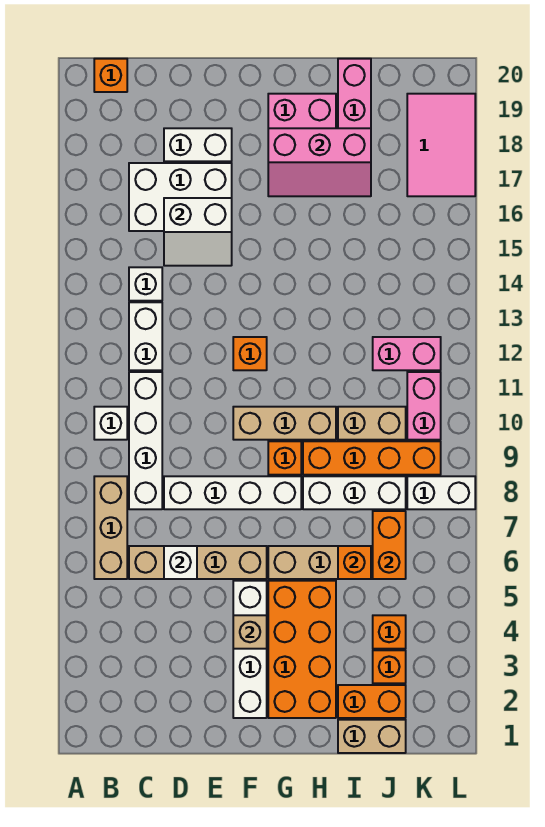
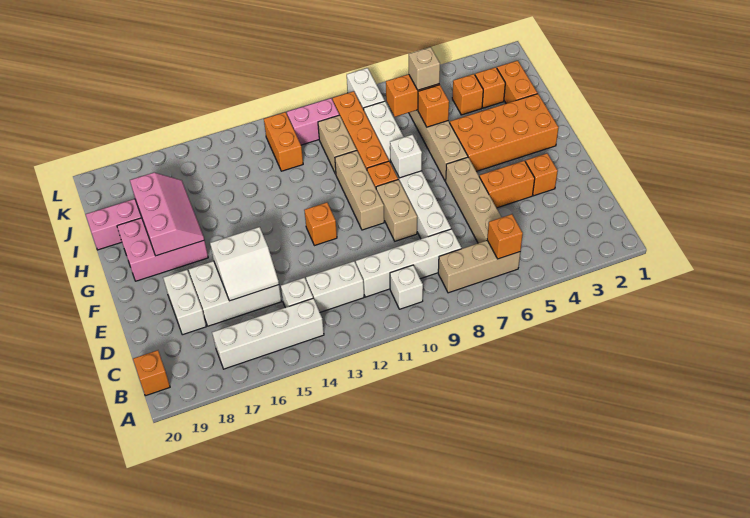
none -> orange 1x1 brick [487,214,523,259]
white 2x3 brick [129,163,232,231] -> white 2x3 brick turned to [189,261,281,326]
white 1x1 brick [164,546,197,579] -> white 1x1 brick moved to [390,135,422,178]
white 2x2 slope [164,198,232,266] -> white 2x2 slope turned to [210,227,279,301]
none -> orange 1x1 brick [526,153,558,196]
none -> orange 1x2 brick [480,161,535,208]
white 1x4 brick [233,581,267,718] -> white 1x4 brick moved to [212,298,324,369]
tan 1x1 brick [233,615,267,649] -> tan 1x1 brick moved to [409,47,440,90]
tan 1x2 brick [338,720,406,753] -> tan 1x2 brick moved to [376,180,417,241]
pink 1x2 brick [373,337,441,370] -> orange 1x2 brick [264,112,303,171]
pink 2x3 tile [407,94,475,196] -> none

